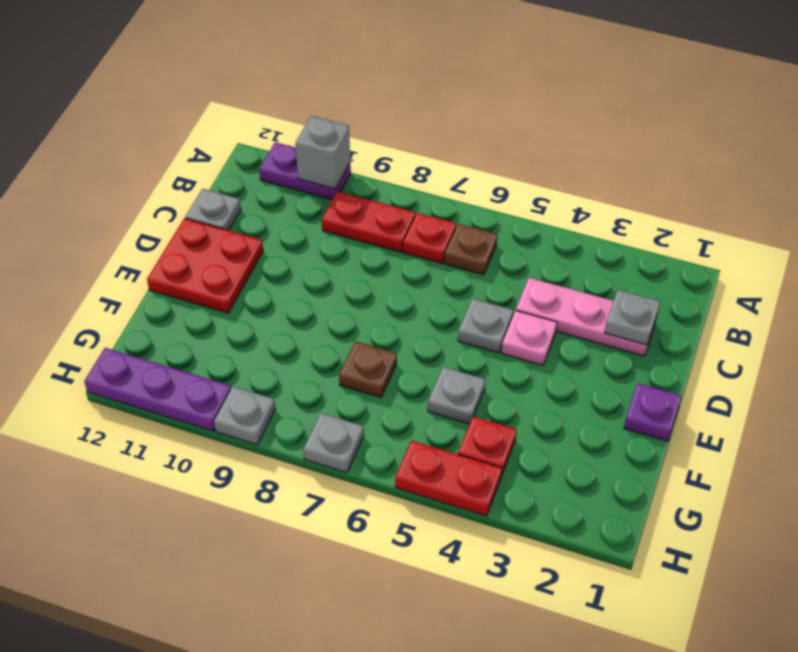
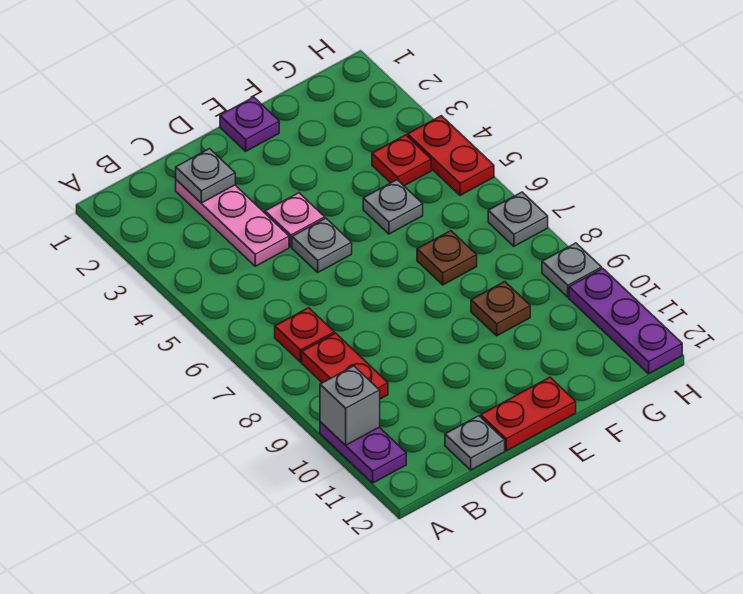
brown 1x1 plate [444,224,497,275] -> brown 1x1 plate moved to [471,282,530,336]
red 2x2 plate [147,218,263,313] -> red 1x2 plate [481,377,576,451]

